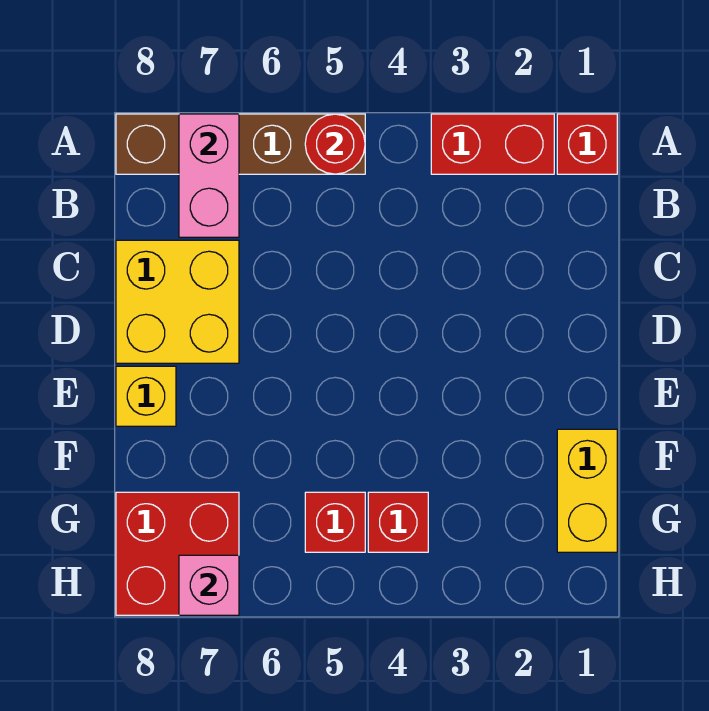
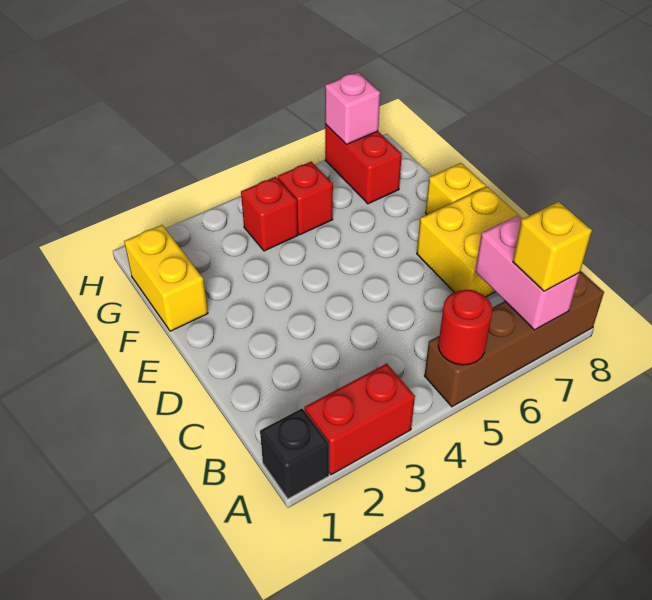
red 1x1 brick [557,114,617,174] -> black 1x1 brick [260,408,329,499]
none -> yellow 1x1 brick [513,202,592,291]
red 2x2 brick [116,492,239,615] -> red 1x2 brick [325,124,402,204]

